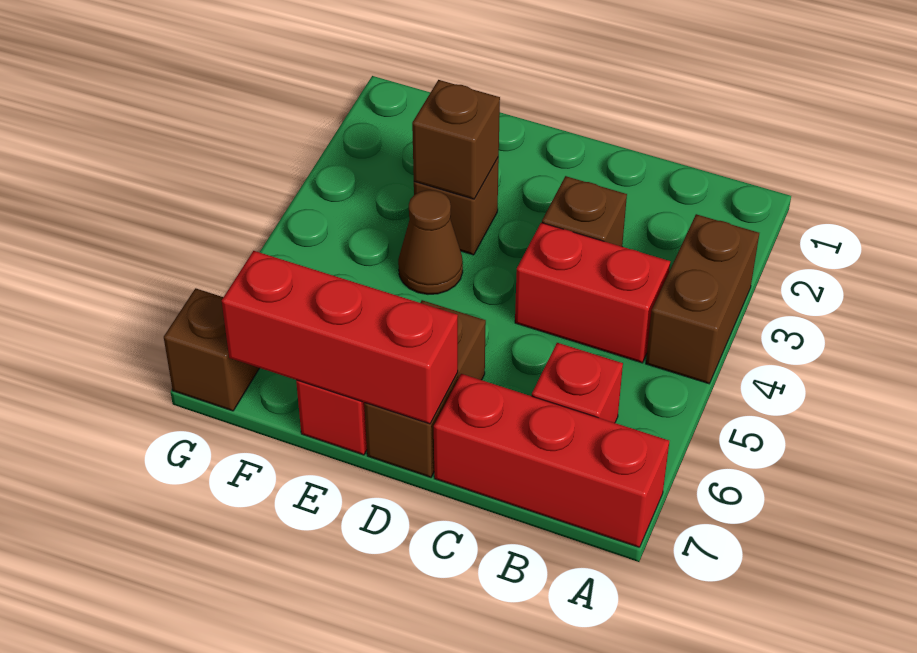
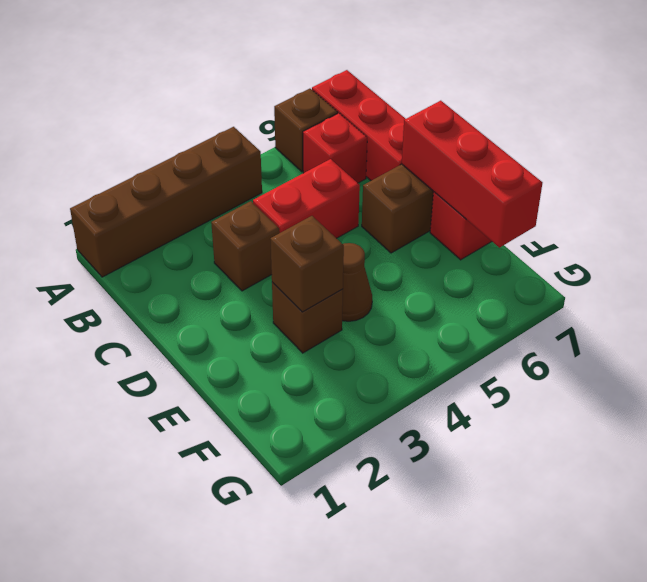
brown 1x2 brick [646,214,759,384] -> brown 1x4 brick [70,127,262,277]
red 1x2 brick [515,223,670,363] -> red 1x2 brick turned to [253,159,360,238]
brown 1x1 brick [164,288,259,411] -> brown 1x1 brick moved to [274,89,338,172]

